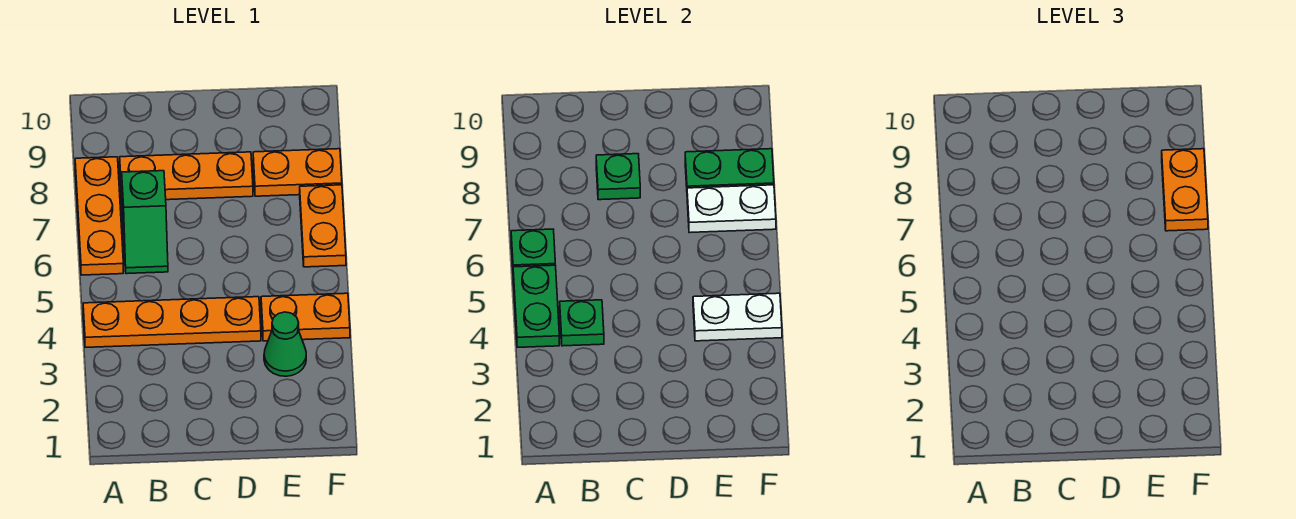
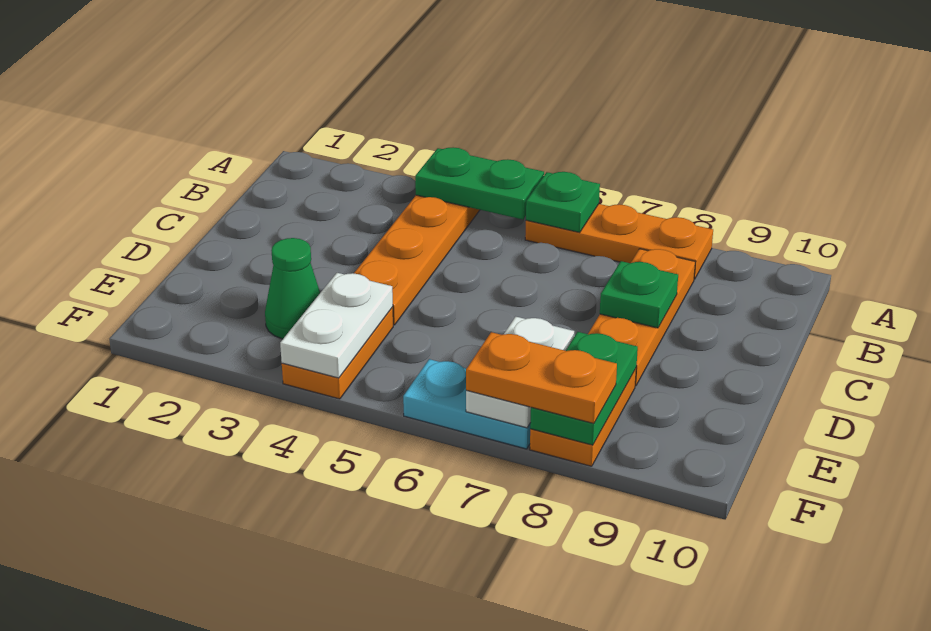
green 1x1 plate [560,300,604,346] -> none
green 1x2 slope [122,171,168,274] -> none
orange 1x2 plate [300,185,346,267] -> cyan 1x2 plate [403,359,530,449]

